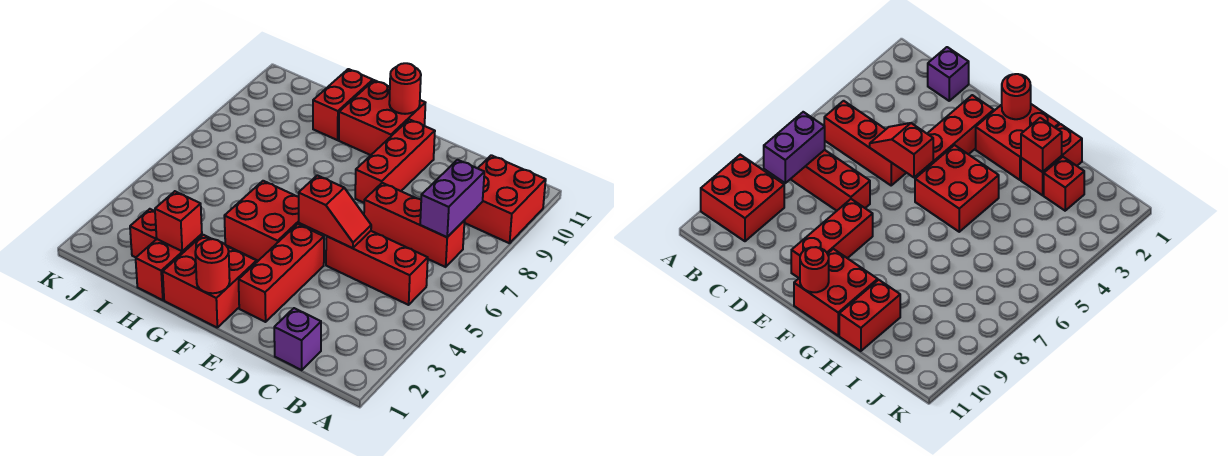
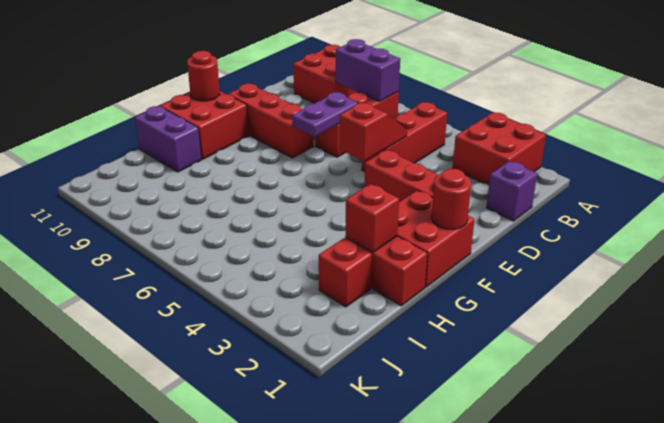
none -> purple 1x2 plate [292,92,358,137]
red 2x2 brick [224,181,316,261] -> red 2x2 brick moved to [453,113,546,185]
red 1x2 brick [313,69,373,140] -> purple 1x2 brick [135,106,202,172]

